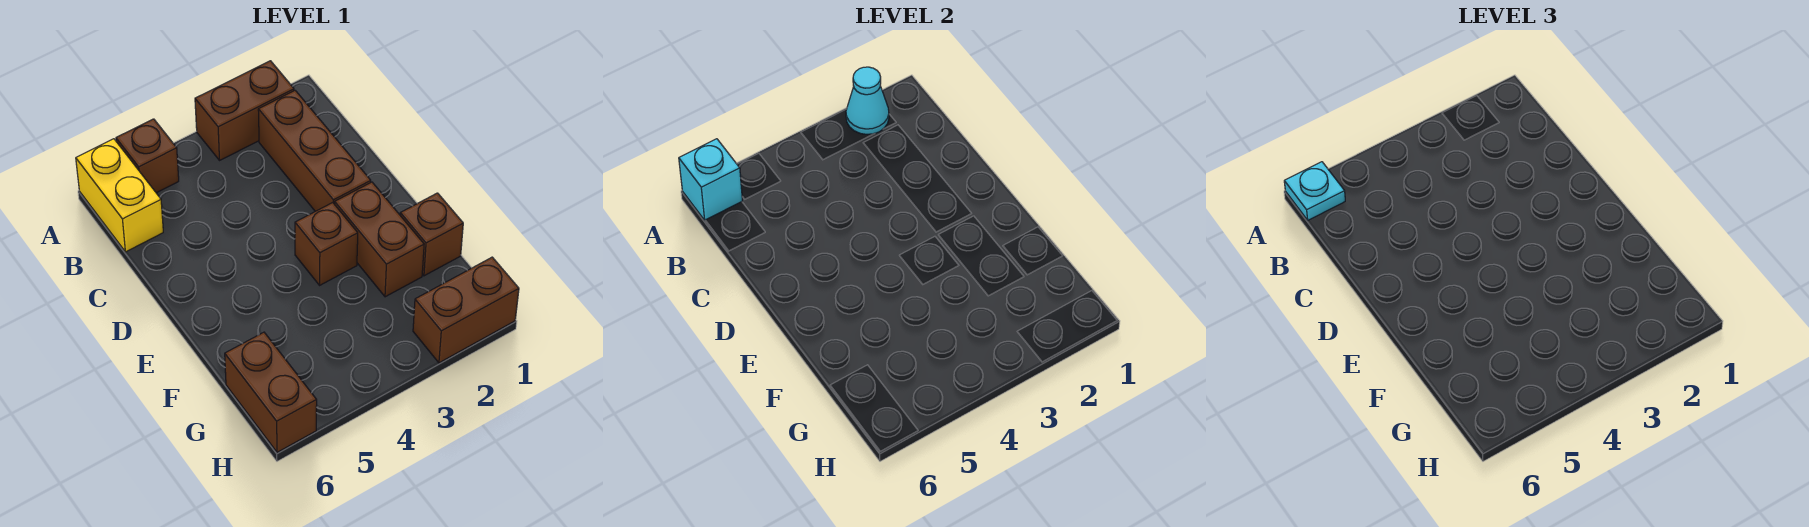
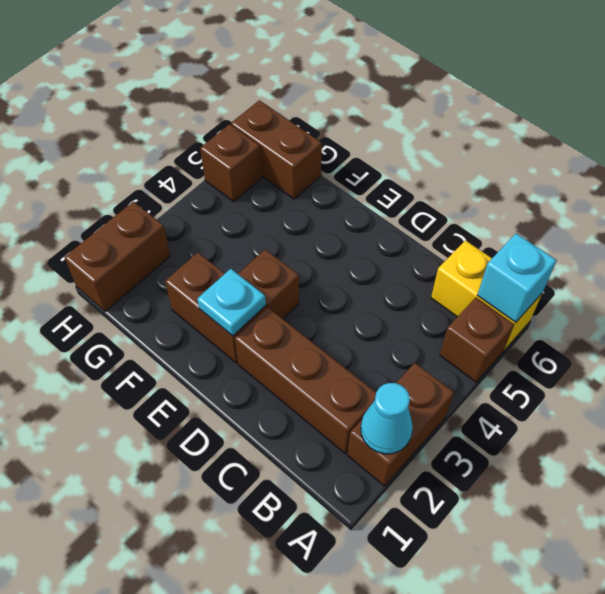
cyan 1x1 plate [1284,162,1345,220] -> cyan 1x1 plate moved to [197,269,266,336]
brown 1x1 brick [400,193,463,276] -> brown 1x1 brick moved to [200,124,262,202]

